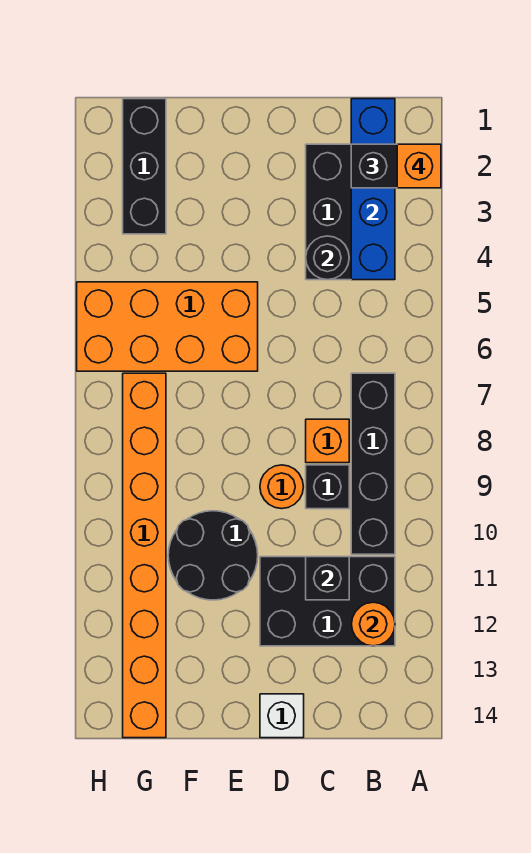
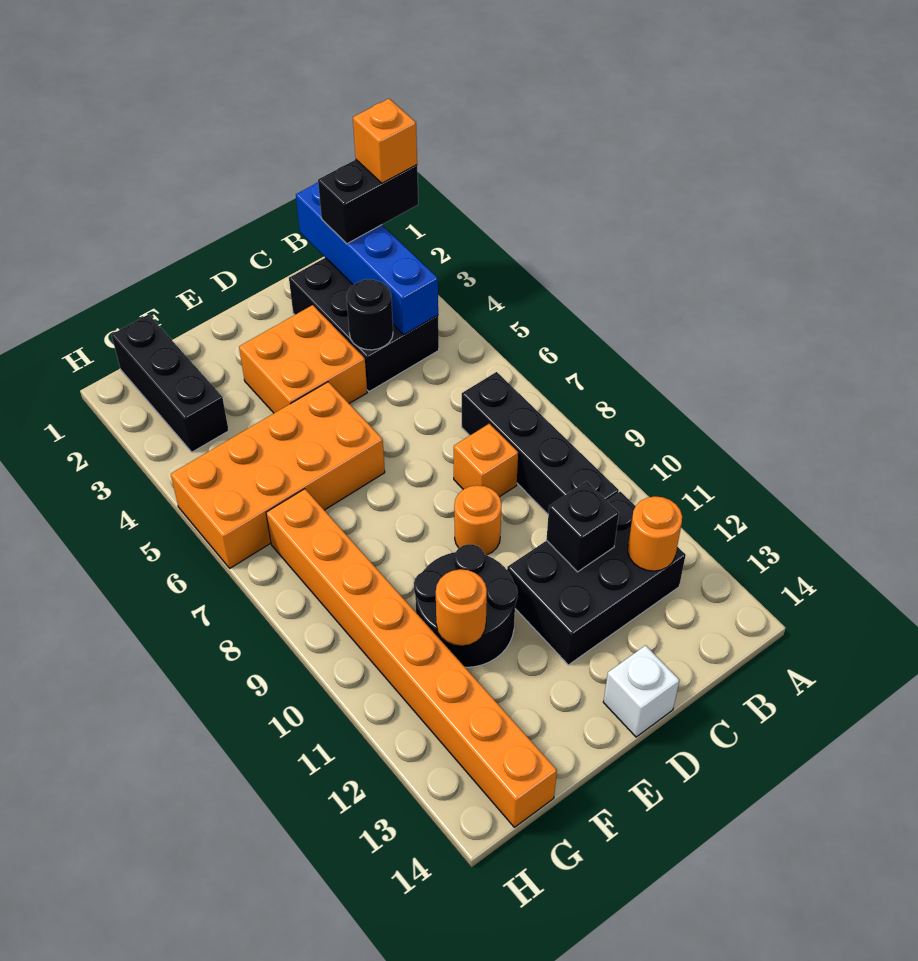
black 1x1 brick [306,465,349,509] -> none
none -> orange 2x2 brick [239,305,367,413]
none -> orange 1x1 round brick [436,569,487,645]

